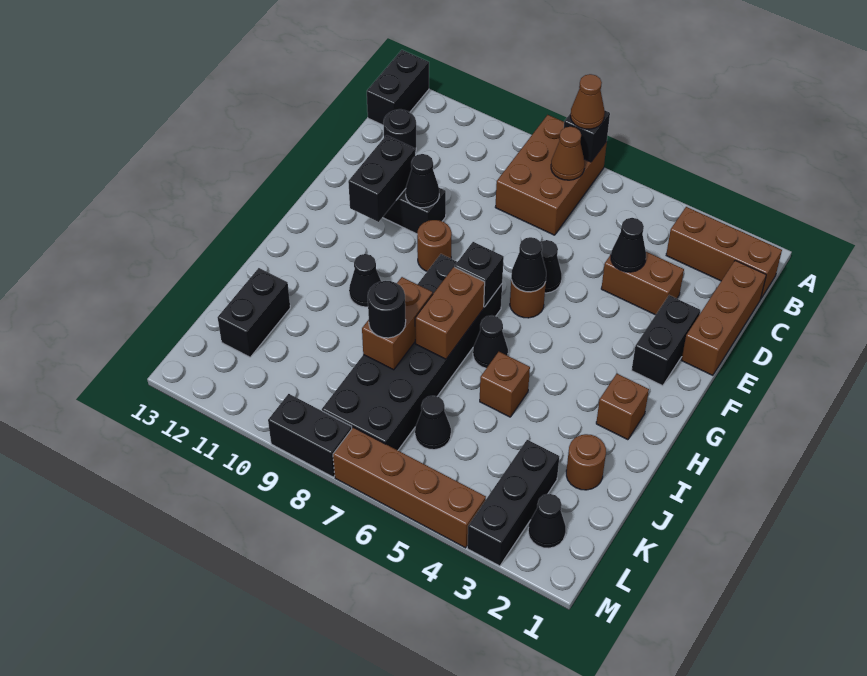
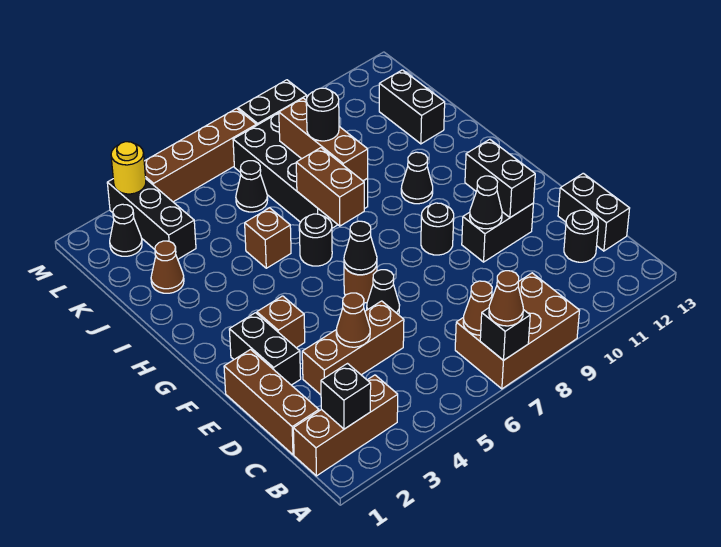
brown 2x3 brick [495,115,607,235] -> brown 2x3 brick turned to [455,273,580,389]
black 1x2 brick [367,50,429,125] -> black 1x2 brick moved to [558,173,630,251]
brown 1x2 brick [601,252,684,315] -> brown 1x3 brick [302,301,404,395]
black 1x1 cone [611,218,646,272] -> brown 1x1 cone [336,293,370,347]
brown 1x1 round brick [417,220,452,271] -> black 1x1 round brick [421,203,454,255]
black 2x6 brick [322,254,502,450] -> black 2x4 brick [233,113,368,228]
black 1x1 brick [455,242,504,307] -> black 1x1 brick moved to [321,364,371,429]
brown 1x1 brick [596,374,649,440] -> brown 1x1 brick moved to [257,296,305,348]
black 1x1 cone [473,316,508,368] -> black 1x1 round brick [299,214,332,266]
brown 1x2 brick [362,277,433,370] -> brown 1x3 brick [279,98,368,181]
brown 1x1 round brick [566,434,606,490] -> brown 1x1 cone [151,241,184,293]
none -> yellow 1x1 round brick [111,142,146,194]

